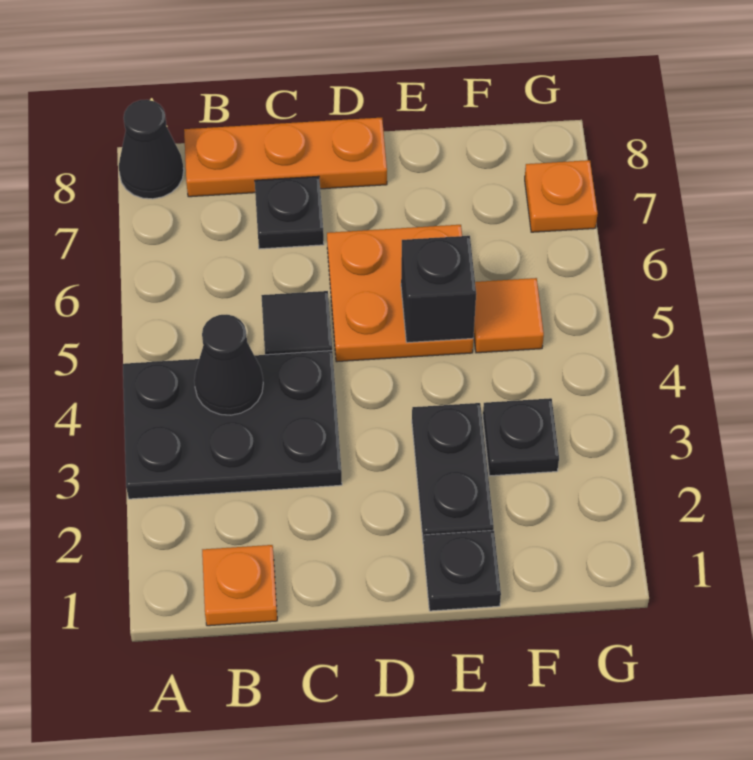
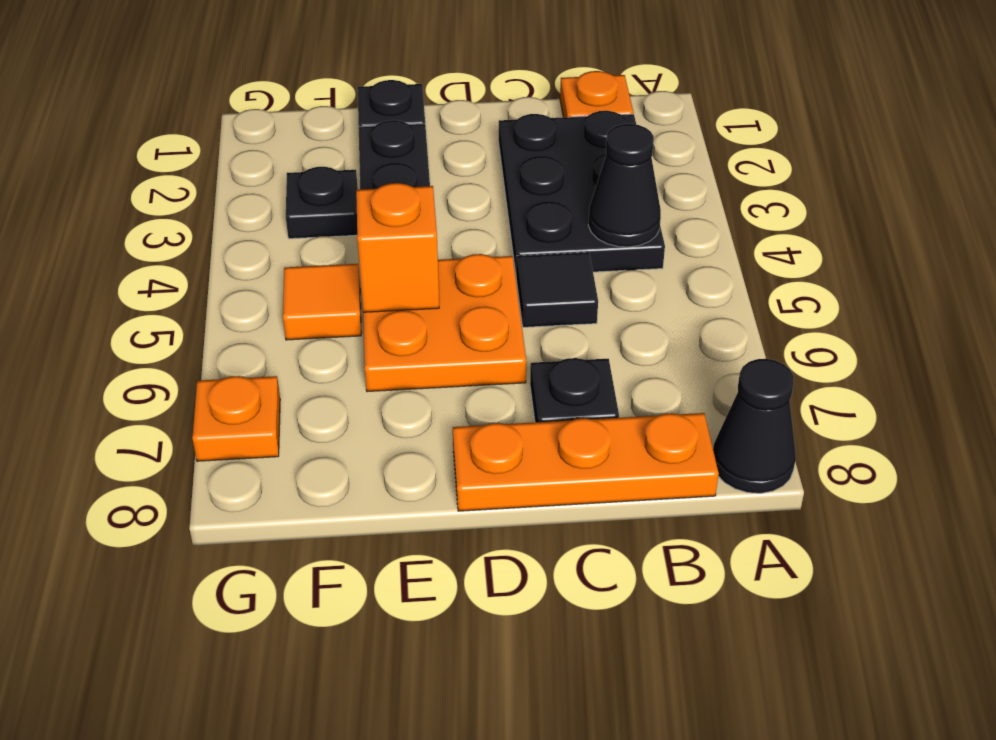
black 2x3 plate [123,351,342,499] -> black 2x3 plate turned to [499,111,665,273]
black 1x1 brick [401,236,476,343] -> orange 1x1 brick [356,183,439,312]

